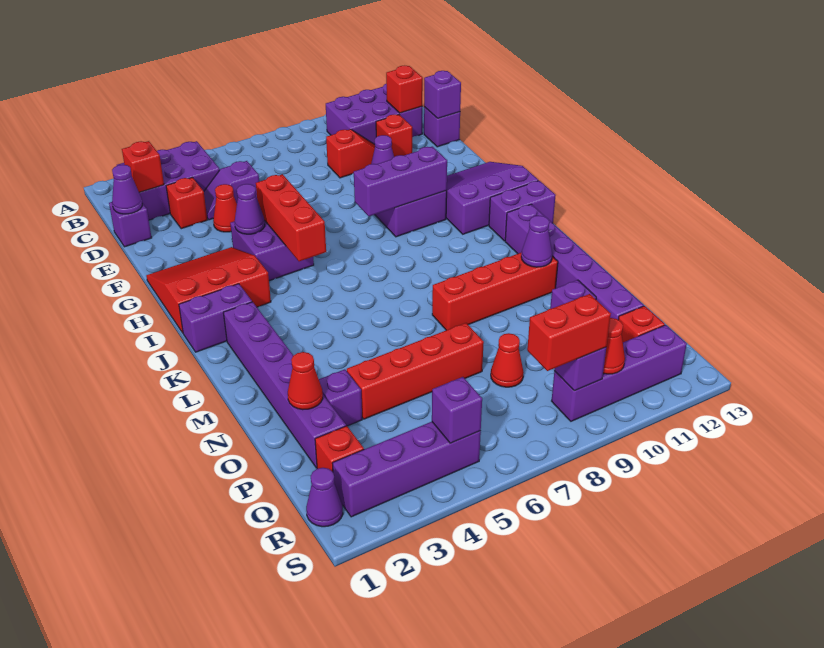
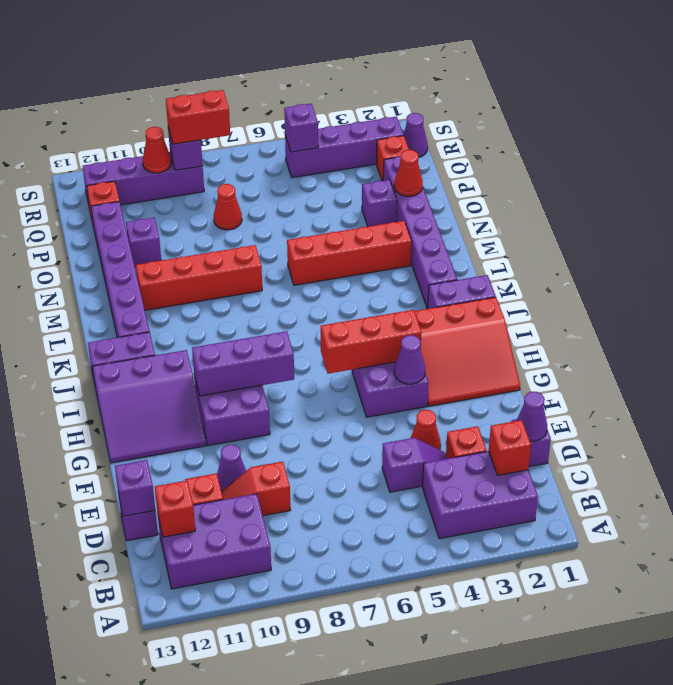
red 1x3 brick [256,174,326,261] -> red 1x3 brick turned to [321,310,422,374]
purple 1x1 cone [521,215,552,267] -> none
red 1x4 brick [347,323,484,419] -> red 1x4 brick moved to [287,221,412,285]

